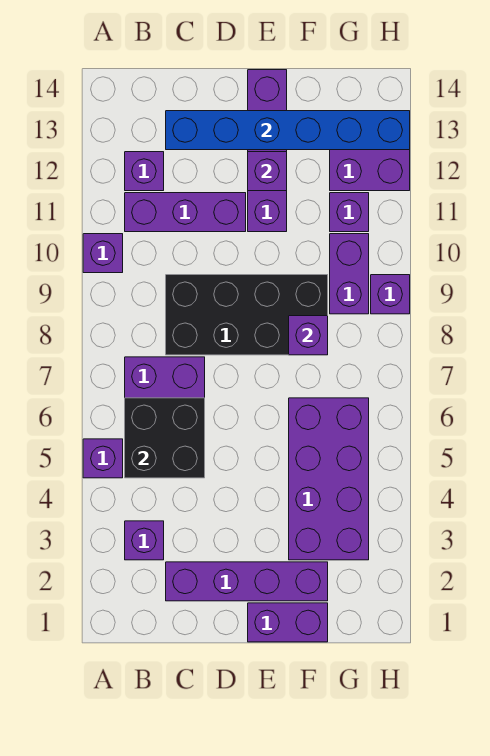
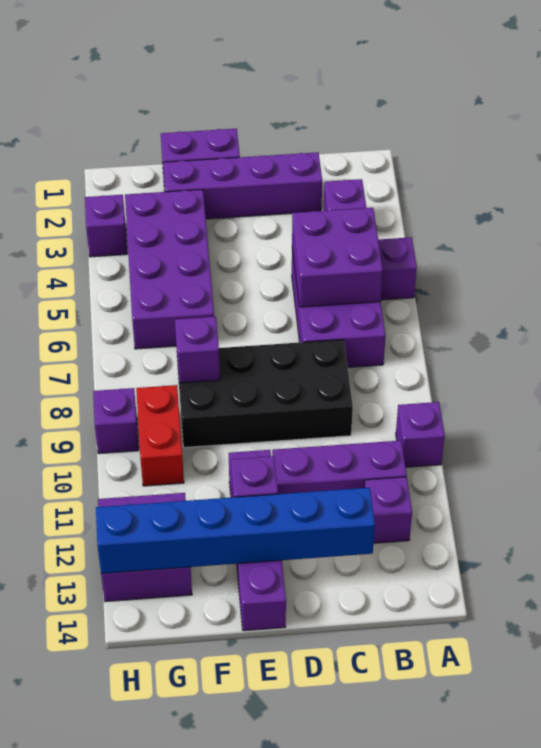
black 2x2 brick [125,398,205,478] -> purple 2x2 brick [292,208,383,307]
purple 1x2 brick [330,234,369,314] -> red 1x2 brick [136,385,184,486]
purple 1x1 brick [330,193,369,232] -> purple 1x1 brick moved to [85,195,127,257]

